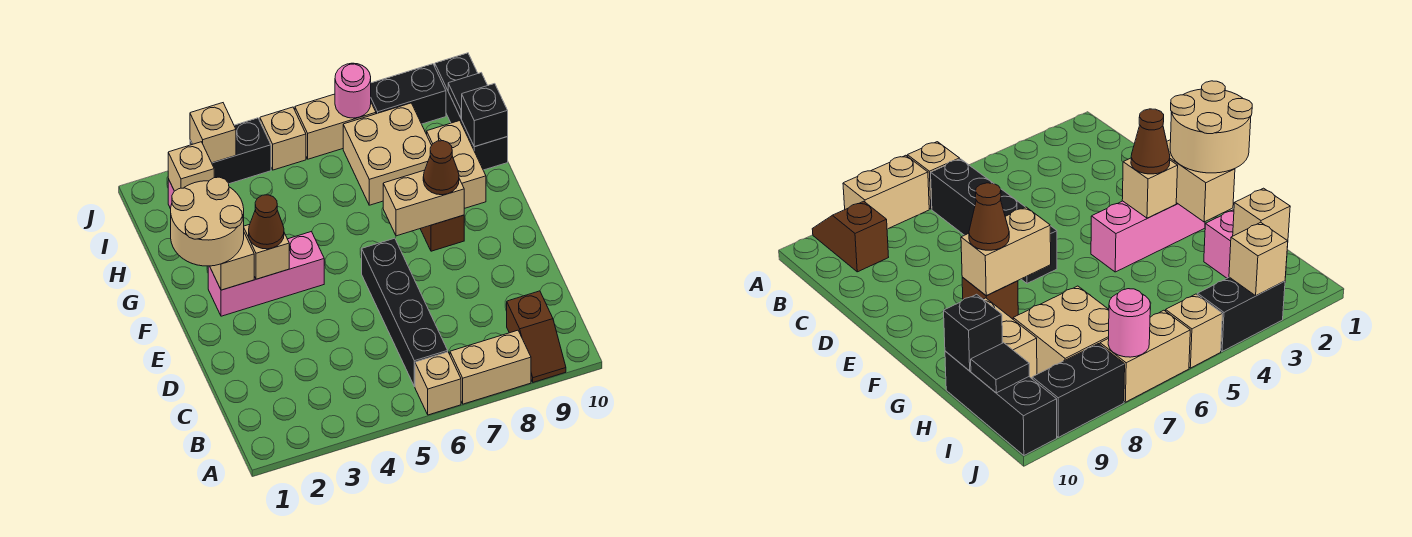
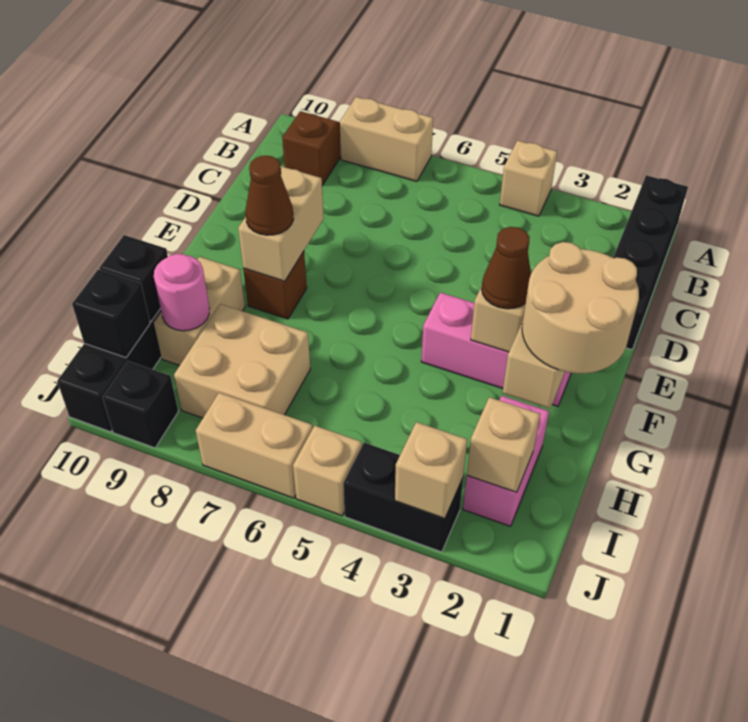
tan 1x1 brick [415,352,461,415] -> tan 1x1 brick moved to [500,141,557,216]
black 1x4 brick [362,238,448,387] -> black 1x4 brick moved to [613,175,688,350]
tan 1x2 brick [383,170,464,236] -> tan 1x2 brick turned to [238,166,324,281]
black 1x1 tile [448,73,488,118] -> black 1x1 brick [72,270,150,358]
pink 1x1 round brick [335,63,371,118] -> pink 1x1 round brick moved to [154,254,210,331]
black 1x2 brick [371,64,446,124] -> black 1x1 brick [102,361,178,448]

